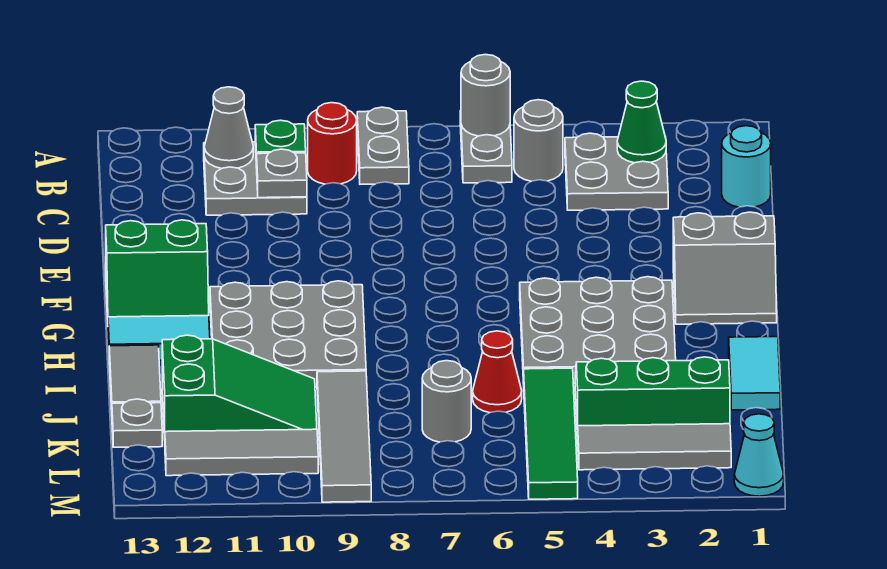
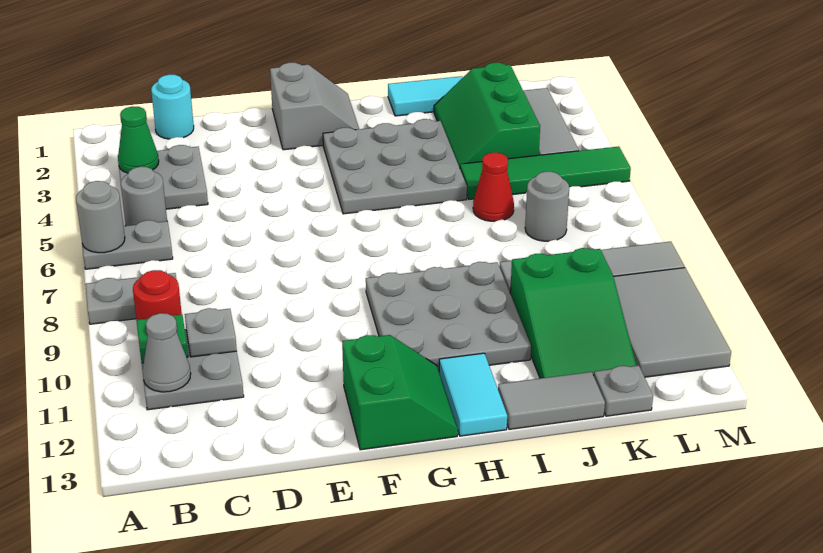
green 2x3 slope [162,335,317,440] -> green 2x3 slope turned to [510,248,636,378]
grey 1x3 tile [165,429,318,476] -> grey 2x3 tile [613,268,731,377]
cyan 1x1 cone [734,414,784,496] -> none

